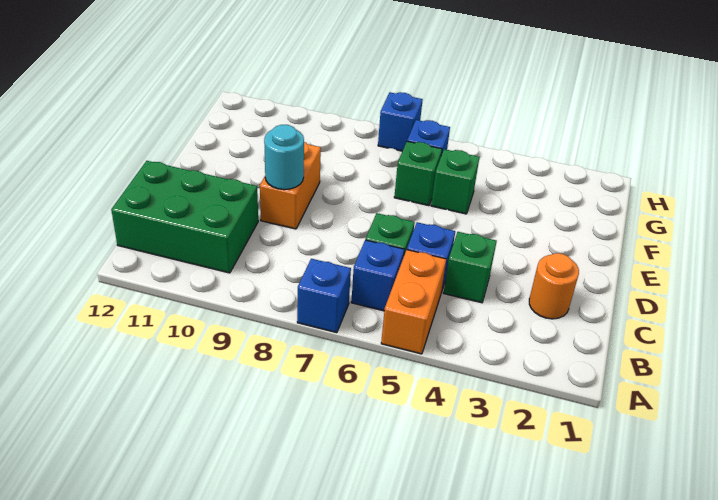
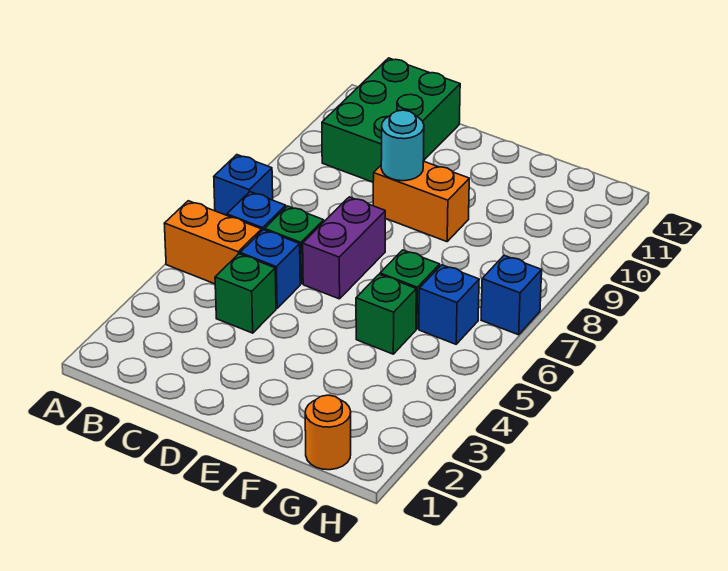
orange 1x1 round brick [529,253,579,319] -> orange 1x1 round brick moved to [305,395,351,470]
none -> purple 1x2 brick [303,197,385,299]

